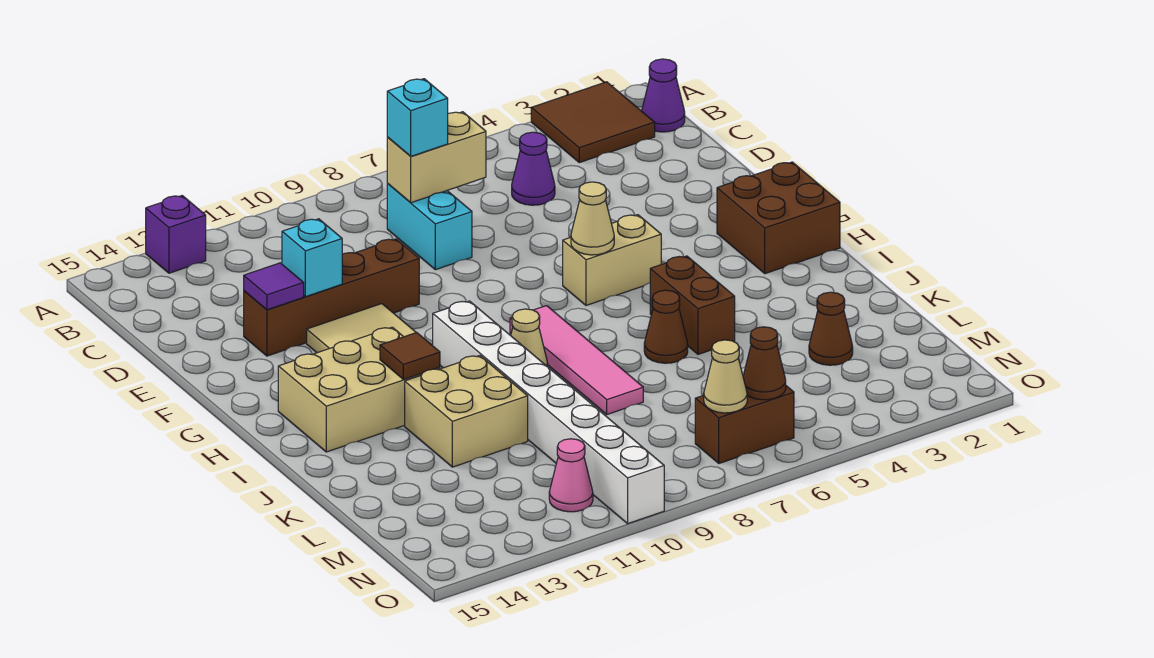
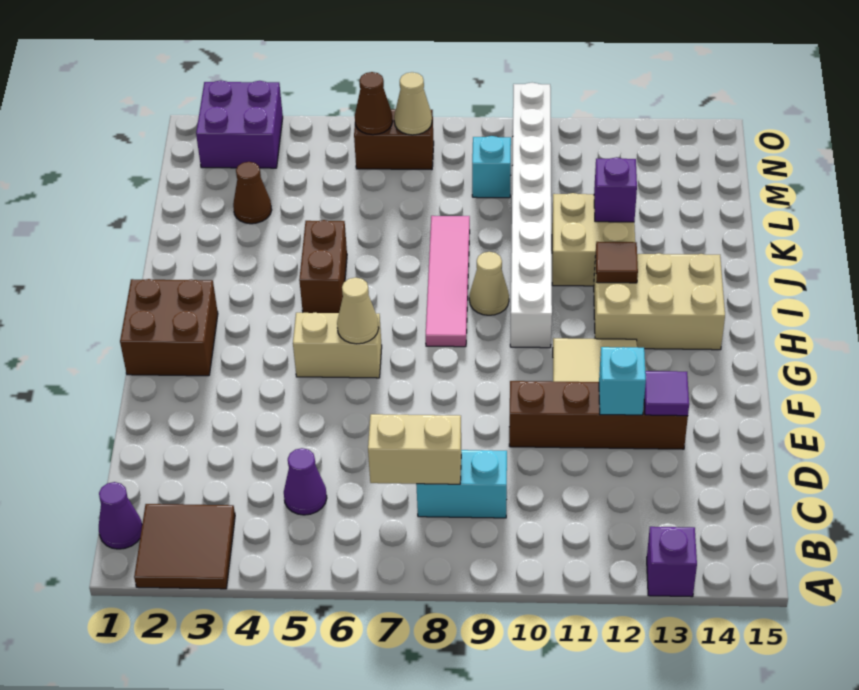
cyan 1x2 brick [387,184,472,270] -> cyan 1x2 brick turned to [416,450,507,518]
cyan 1x1 brick [387,79,448,156] -> cyan 1x1 brick moved to [472,136,511,198]
brown 1x1 cone [644,290,688,363] -> none
none -> purple 1x1 brick [594,157,637,222]
none -> purple 2x2 brick [196,80,283,168]
pink 1x1 cone [549,439,593,512] -> none

